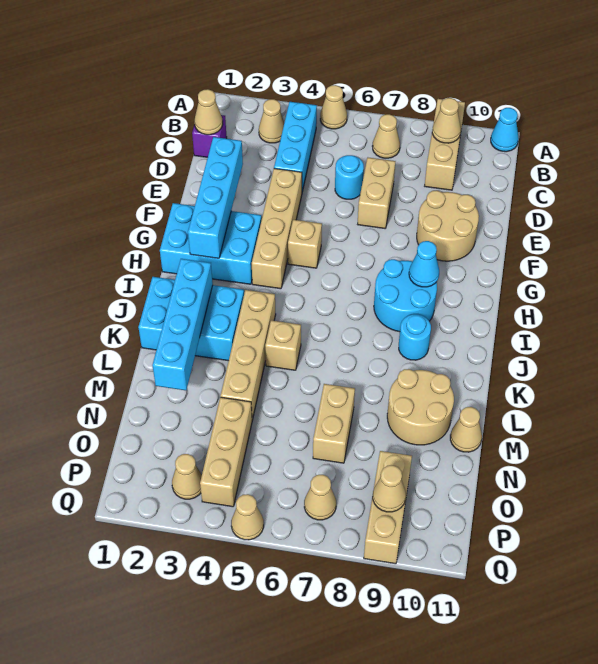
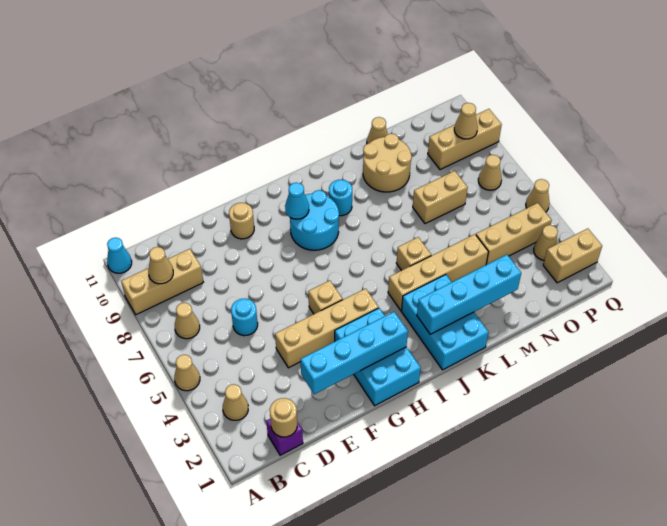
cyan 1x3 brick [274,102,317,192] -> none
tan 1x1 cone [194,89,223,135] -> tan 1x1 round brick [270,398,297,437]
tan 1x2 brick [358,158,395,228] -> tan 1x2 brick moved to [543,229,602,283]
tan 2x2 round brick [417,191,479,261] -> tan 1x1 round brick [229,203,254,239]

